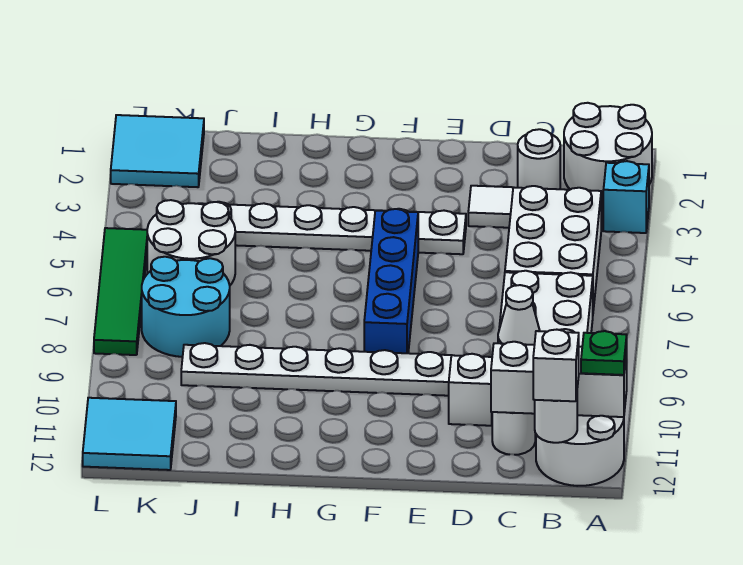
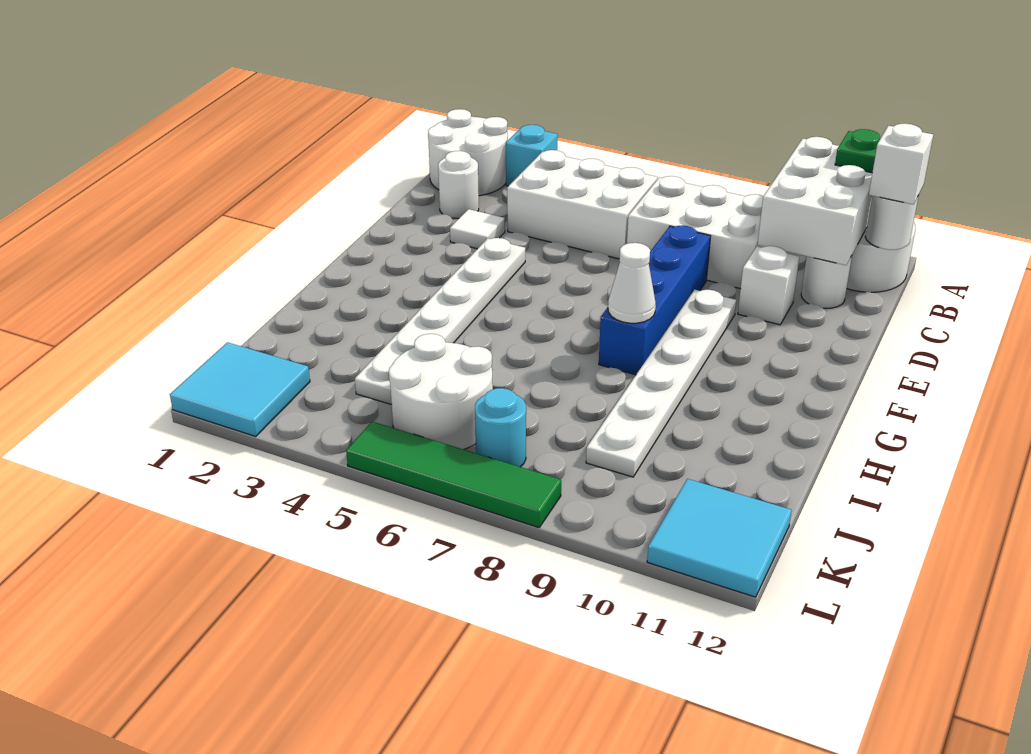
white 1x3 brick [491,342,627,417] -> white 2x3 brick [758,137,872,265]
white 1x1 cone [498,285,540,345] -> white 1x1 cone moved to [608,243,656,323]
blue 1x4 brick [364,209,418,353] -> blue 1x4 brick turned to [599,226,711,375]
cyan 2x2 round brick [142,257,230,357] -> cyan 1x1 round brick [475,388,526,467]

